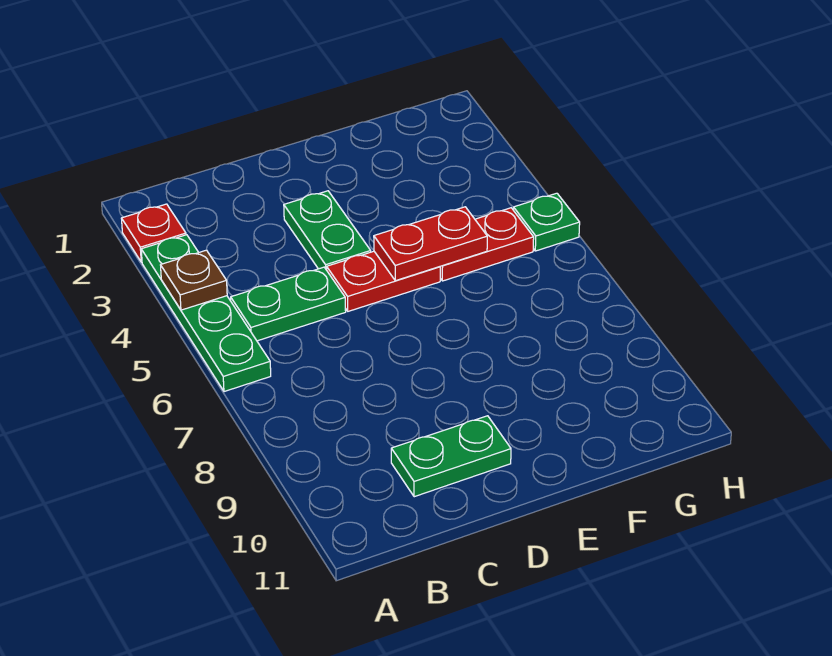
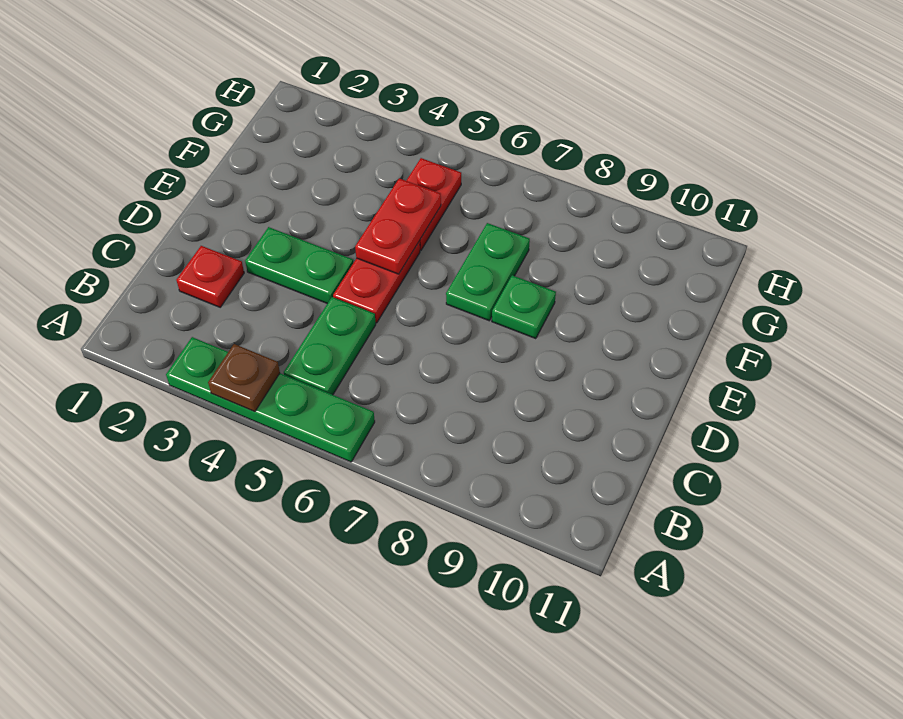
red 1x1 plate [121,204,186,262] -> red 1x1 plate moved to [176,246,244,307]
green 1x2 plate [391,416,511,497] -> green 1x2 plate moved to [446,223,530,321]
green 1x1 plate [514,193,580,251] -> green 1x1 plate moved to [492,275,556,339]

